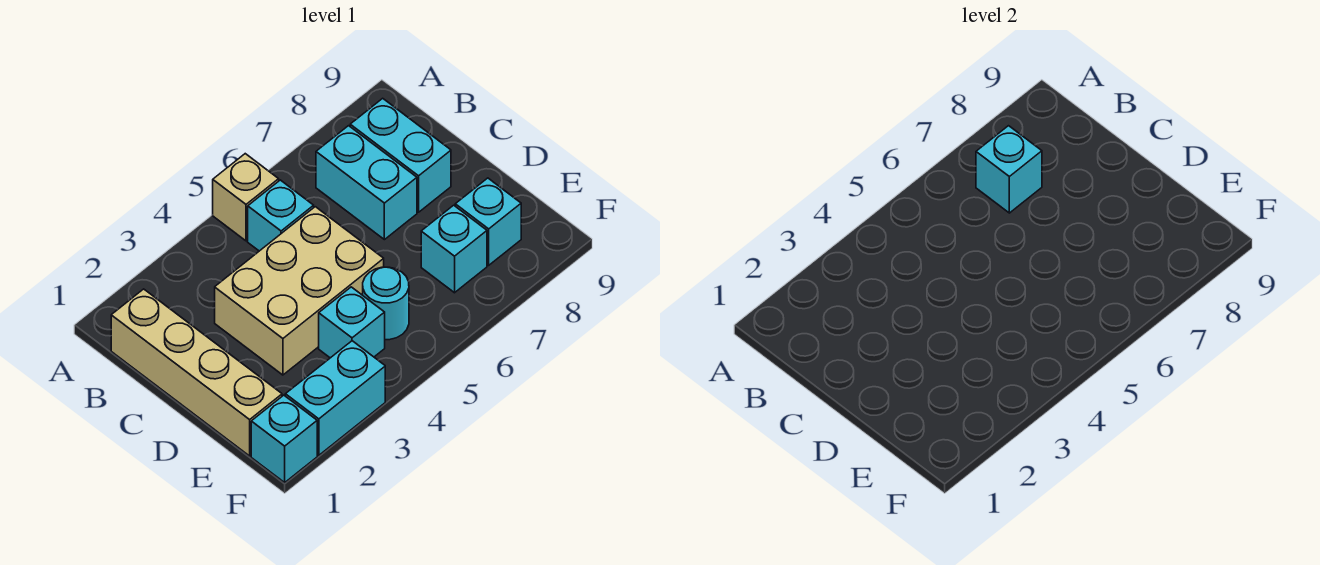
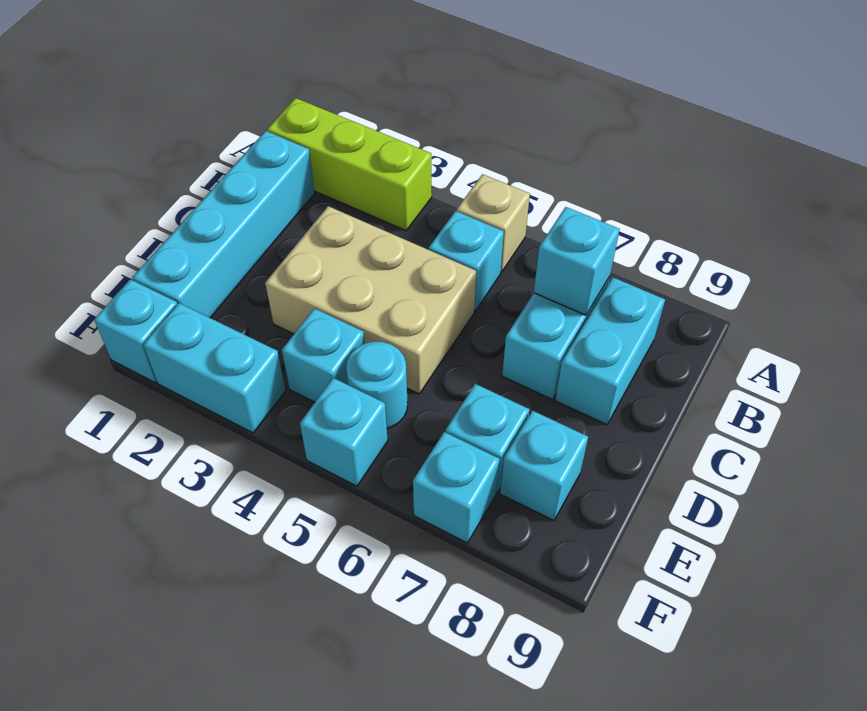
none -> lime 1x3 brick [267,98,432,231]
tan 1x4 brick [111,289,282,456] -> cyan 1x4 brick [132,131,315,318]
none -> cyan 1x1 brick [300,378,388,486]
none -> cyan 1x1 brick [413,432,500,543]

